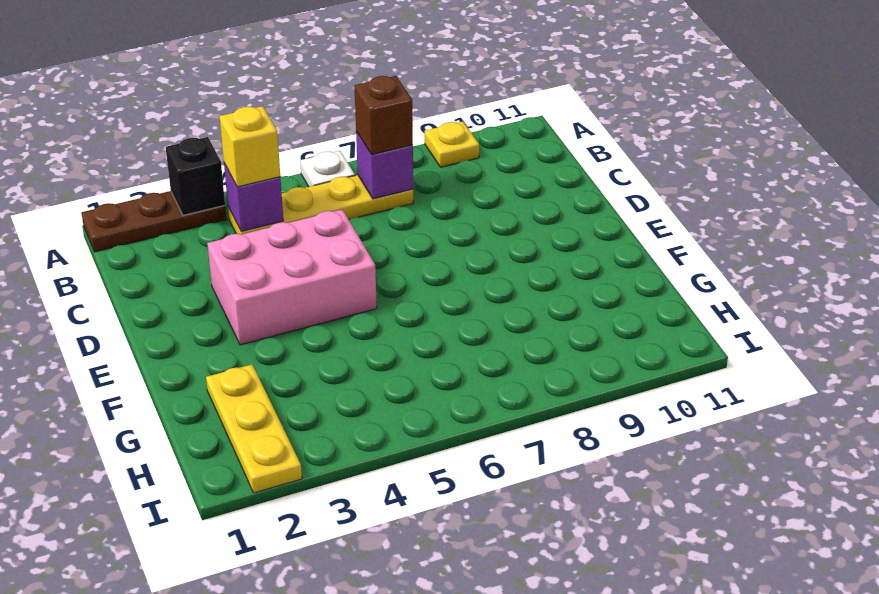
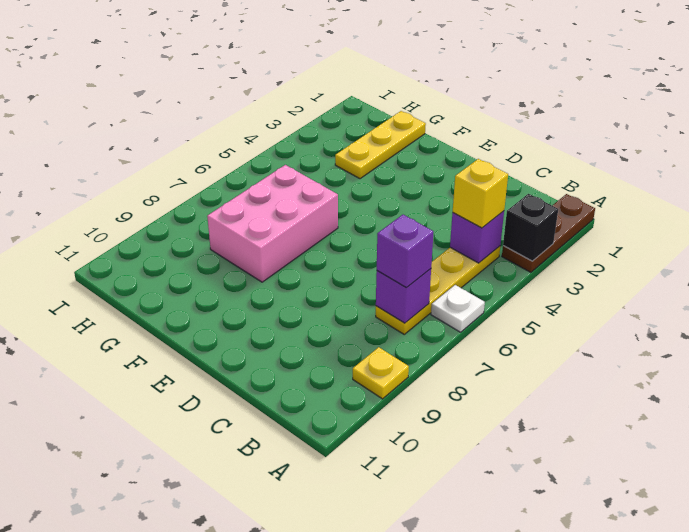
brown 1x1 brick [354,76,413,155] -> purple 1x1 brick [377,215,433,288]
pink 2x3 brick [207,210,377,345] -> pink 2x3 brick moved to [207,165,338,282]
yellow 1x3 plate [206,365,302,493] -> yellow 1x3 plate turned to [335,111,426,179]

